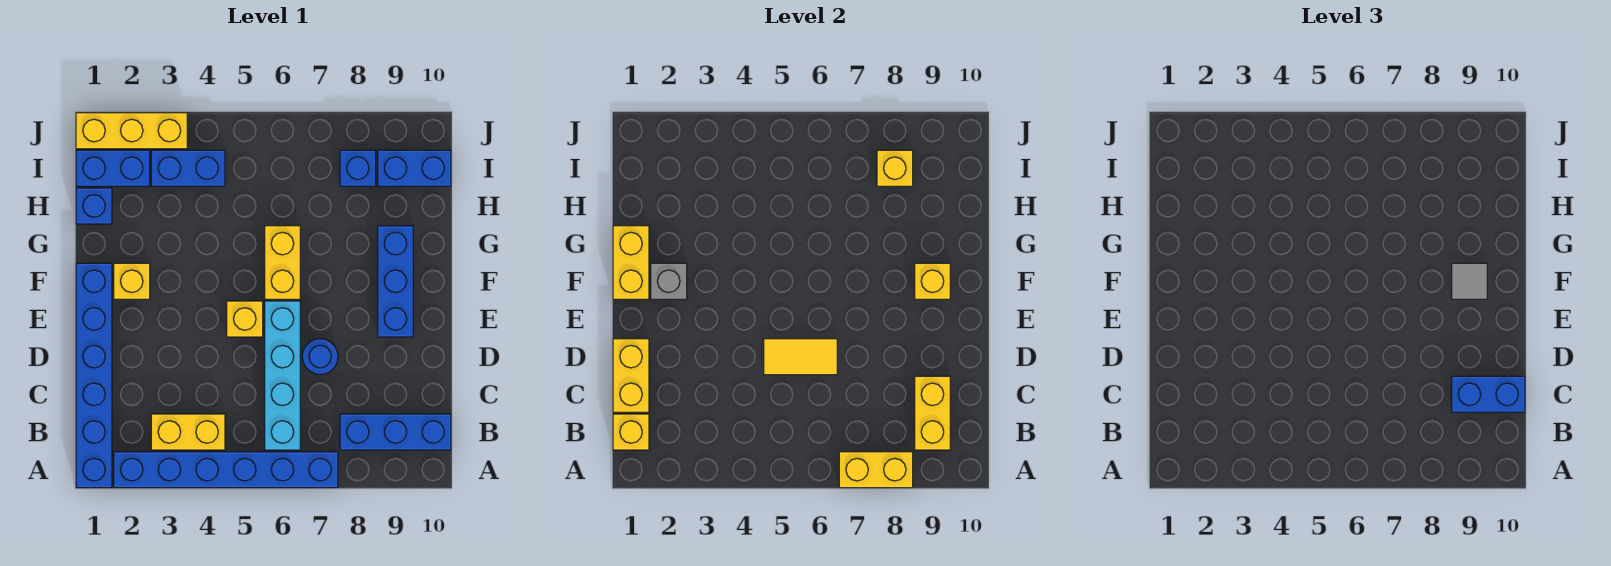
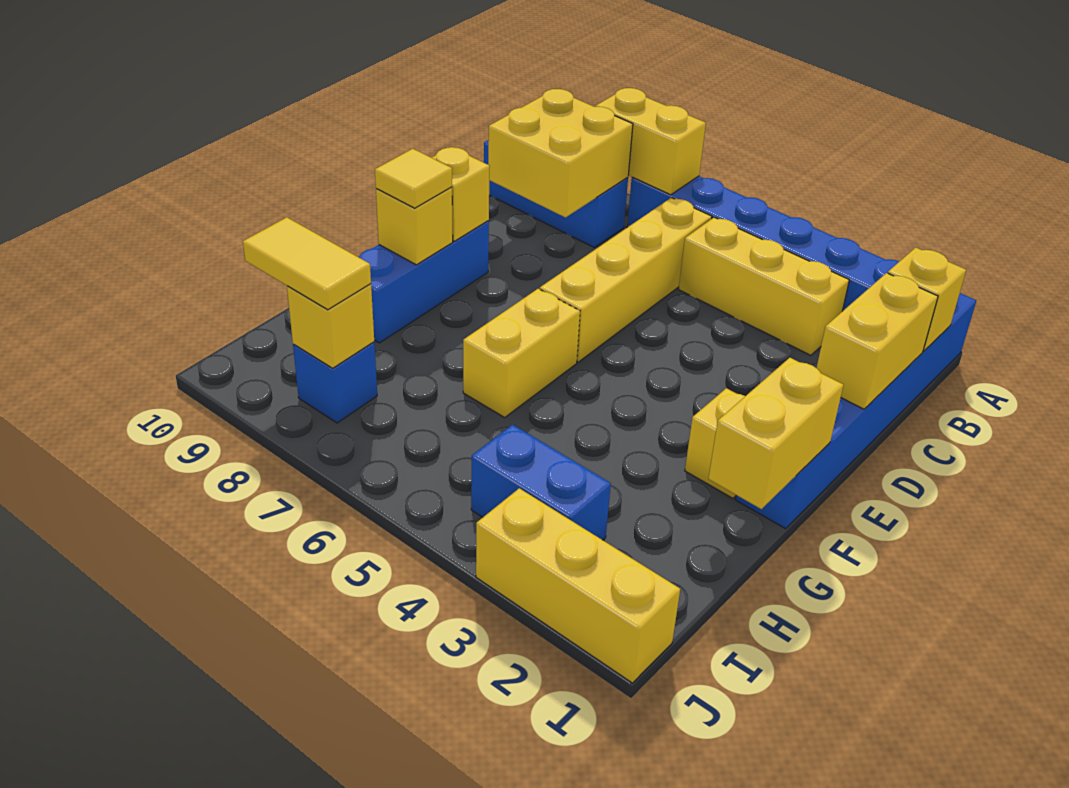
yellow 1x2 brick [151,414,225,450] -> yellow 1x3 brick [679,217,849,355]
cyan 1x4 brick [265,301,300,450] -> yellow 1x4 brick [540,198,712,362]
yellow 1x2 brick [915,376,950,450] -> yellow 2x2 brick [488,89,633,217]
blue 1x2 brick [1452,376,1525,412] -> none
yellow 1x2 tile [764,339,837,375] -> yellow 1x2 tile moved to [243,217,371,310]
blue 1x1 round brick [302,339,338,375] -> none
yellow 1x1 brick [227,301,263,337] -> yellow 1x1 brick moved to [432,147,490,241]
grey 1x1 brick [651,263,687,299] -> none
grey 1x1 tile [1452,263,1487,299] -> yellow 1x1 tile [375,149,452,208]
blue 1x1 brick [76,188,112,224] -> none
blue 1x2 brick [76,150,150,186] -> none
blue 1x2 brick [378,150,451,186] -> none

